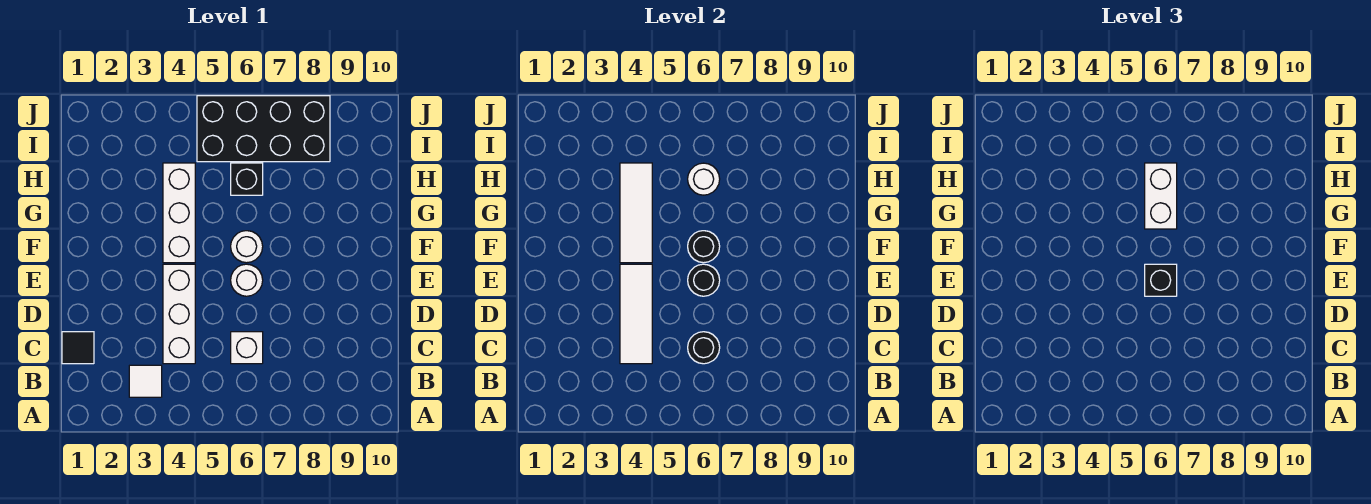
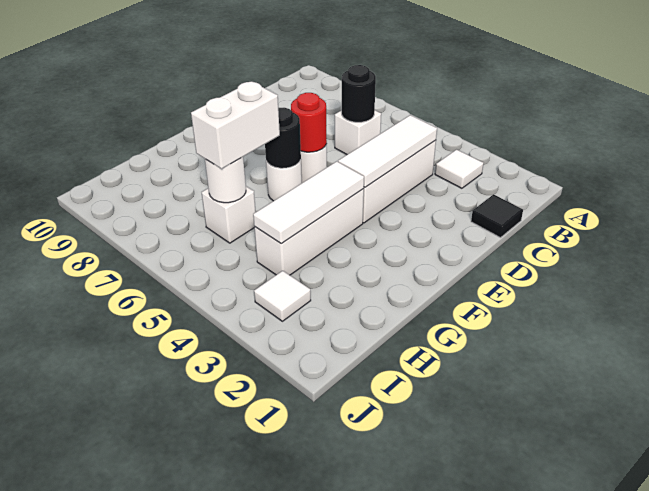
black 1x1 round brick [688,264,720,296] -> red 1x1 round brick [291,93,327,152]
black 1x1 brick [1145,264,1177,296] -> none
black 1x1 brick [231,163,263,195] -> white 1x1 brick [202,186,256,243]
none -> white 1x1 tile [254,271,311,321]
black 2x4 brick [197,96,330,162] -> none

